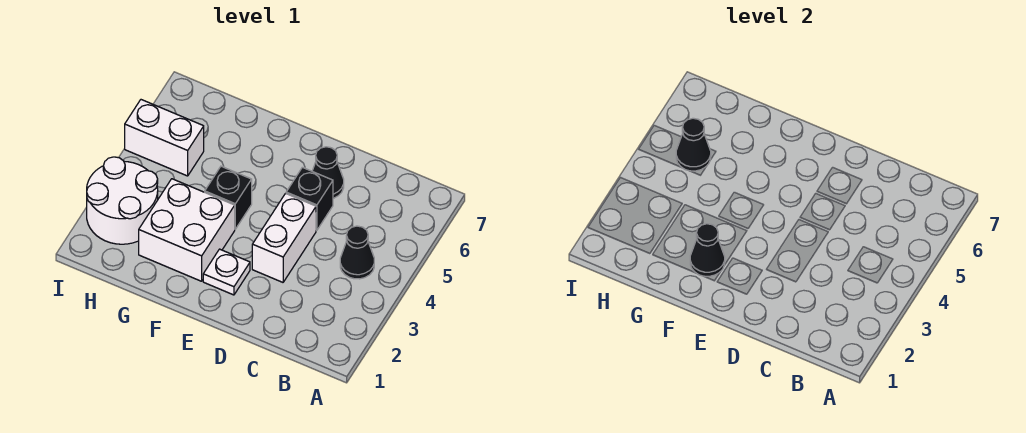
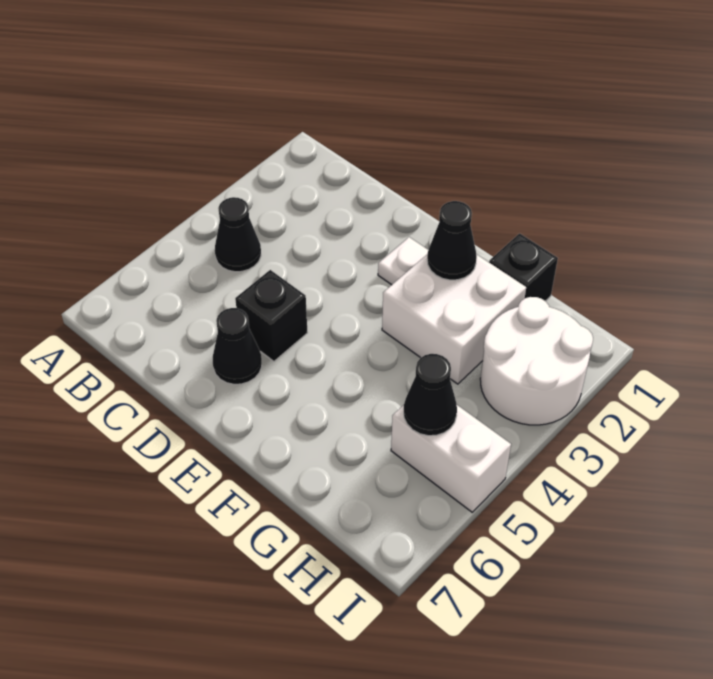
white 1x2 brick [252,194,316,282] -> none
black 1x1 brick [205,166,252,229] -> black 1x1 brick moved to [489,233,558,301]

